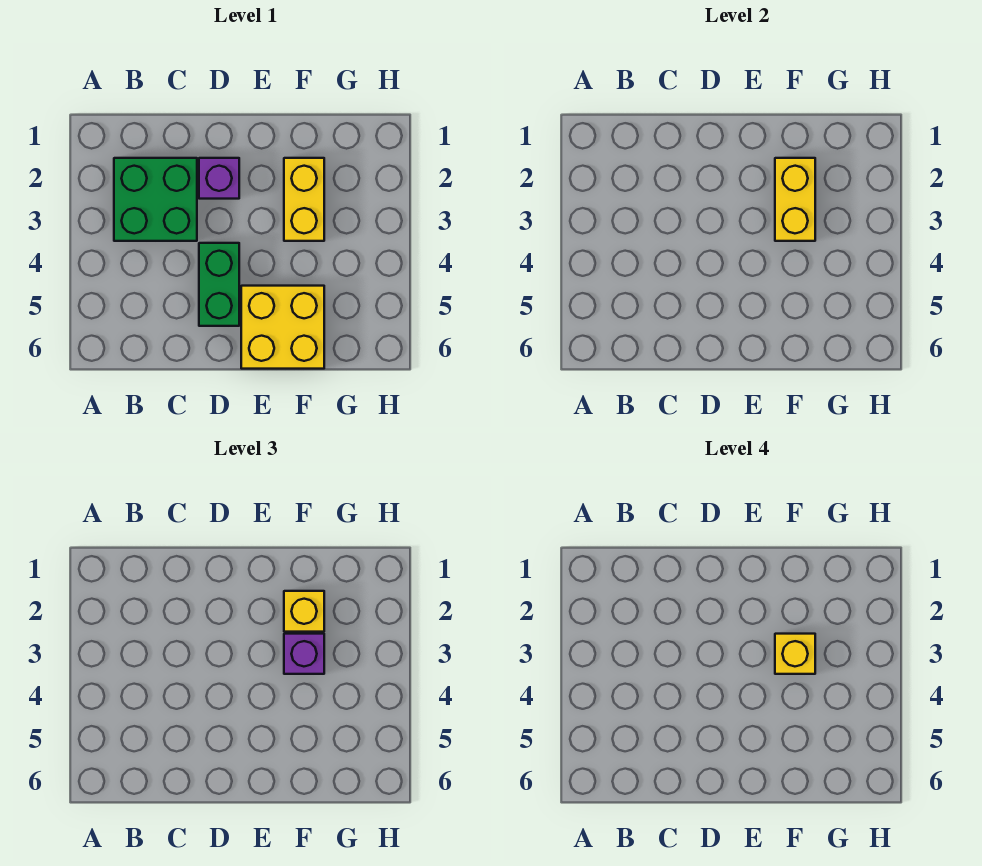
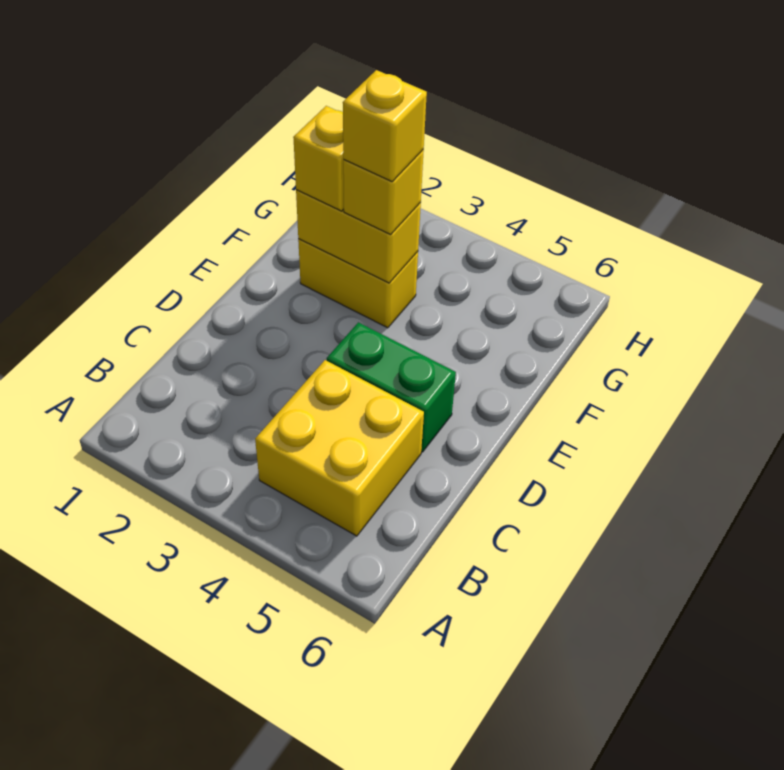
green 2x2 brick [114,158,197,241] -> none
purple 1x1 brick [199,158,239,199] -> none
yellow 2x2 brick [241,286,324,369] -> yellow 2x2 brick moved to [255,360,424,536]
purple 1x1 brick [284,634,324,674] -> yellow 1x1 brick [343,150,424,234]

